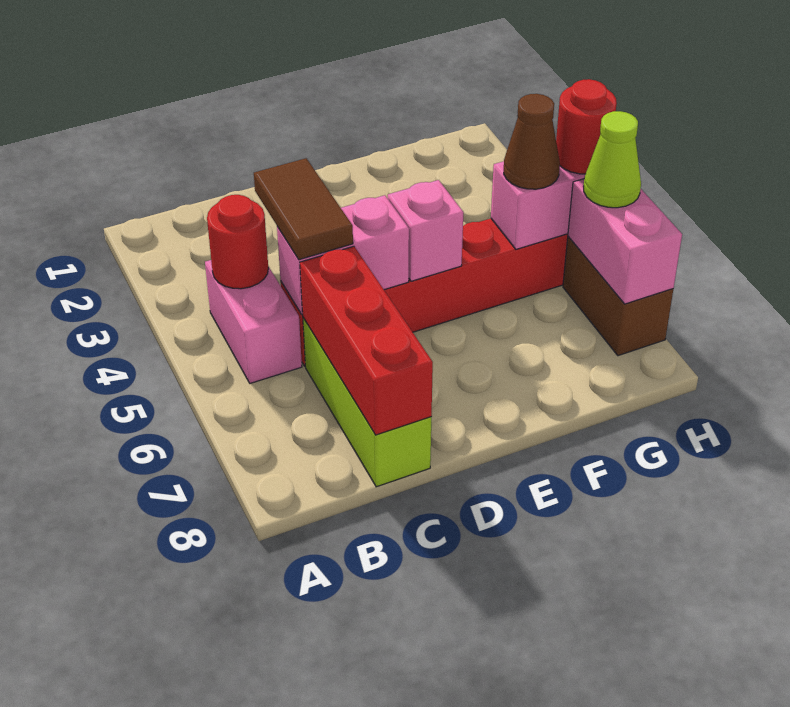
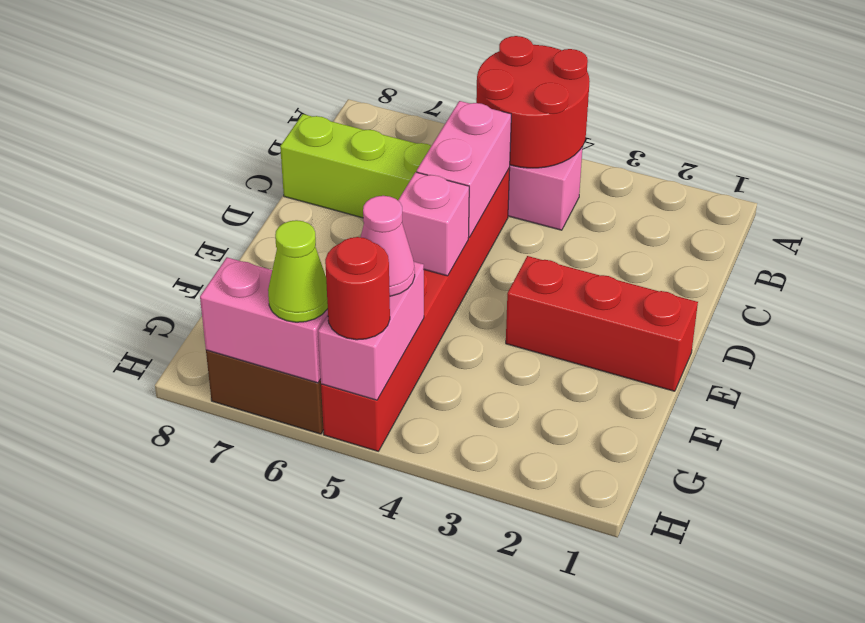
red 1x1 round brick [207,195,268,289] -> red 2x2 round brick [476,36,590,168]
brown 1x2 tile [254,158,353,260] -> none
red 1x3 brick [300,246,433,435] -> red 1x3 brick moved to [506,256,698,391]
brown 1x1 cone [504,94,560,189] -> pink 1x1 cone [361,196,415,296]

